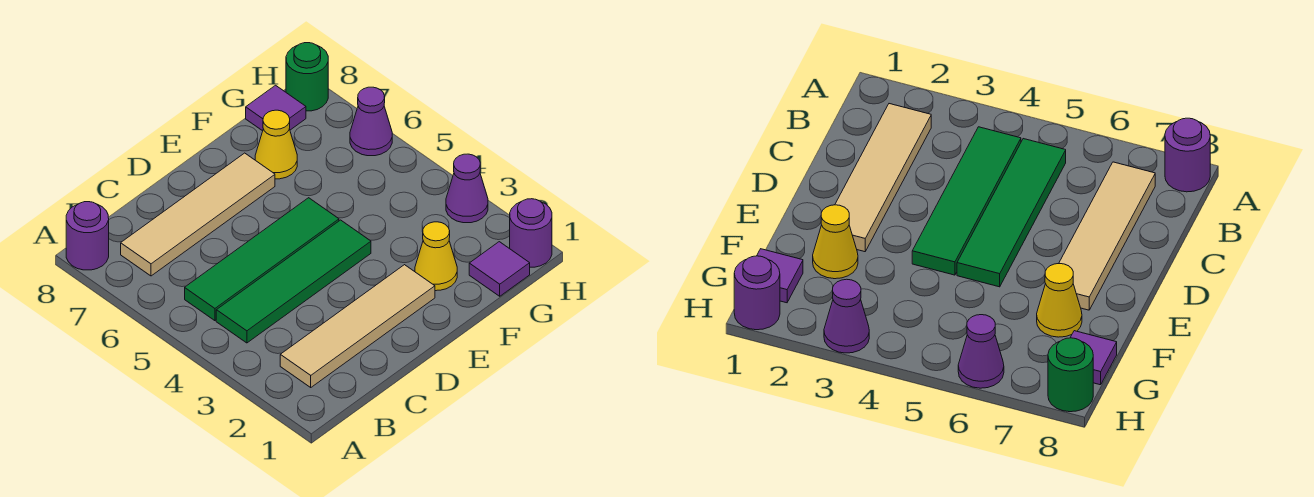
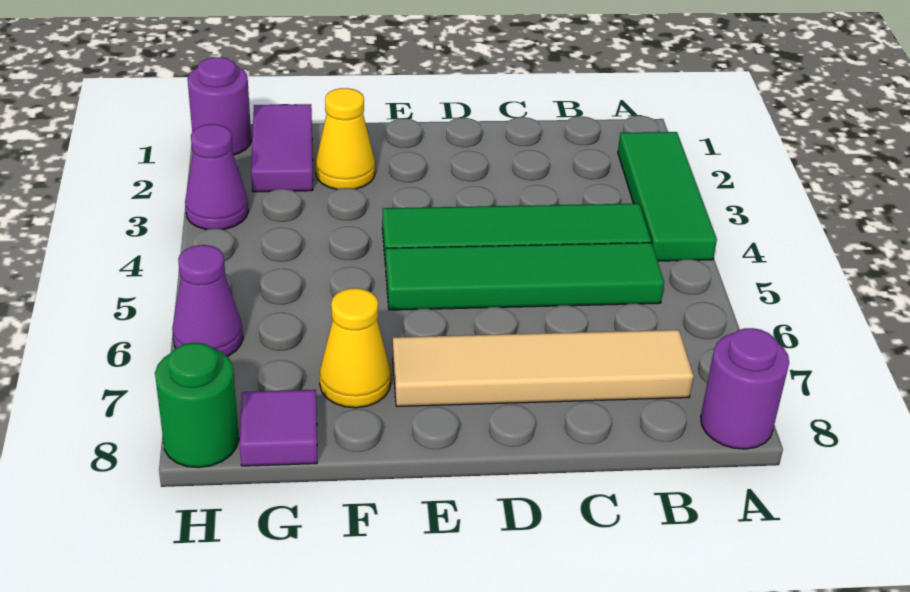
none -> green 1x3 tile [618,132,717,261]
tan 1x4 tile [280,265,435,387] -> none
purple 1x1 tile [469,242,530,296] -> purple 1x2 tile [251,104,313,192]

